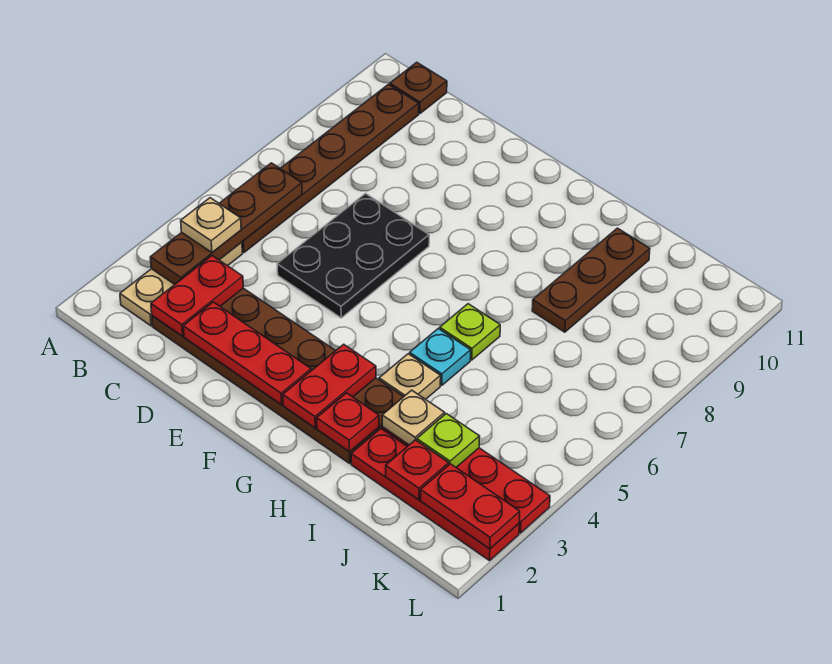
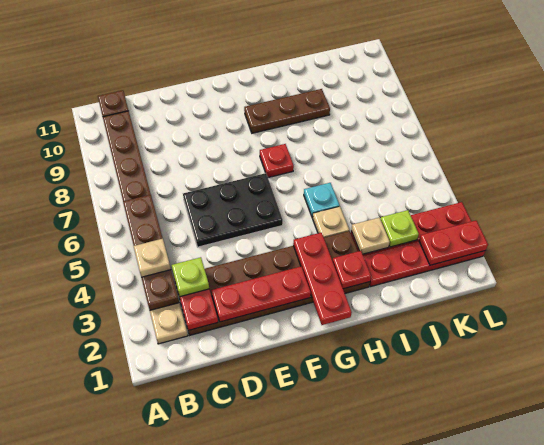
black 2x3 plate [277,194,429,318] -> black 2x3 plate turned to [183,173,283,247]
red 1x2 plate [283,344,376,428] -> red 1x3 plate [293,233,352,325]
lime 1x1 plate [440,304,500,360] -> lime 1x1 plate moved to [172,257,209,297]
brown 1x3 plate [532,228,650,332] -> brown 1x3 plate turned to [244,89,330,133]
red 1x1 plate [386,440,449,500] -> red 1x1 plate moved to [260,144,294,178]

